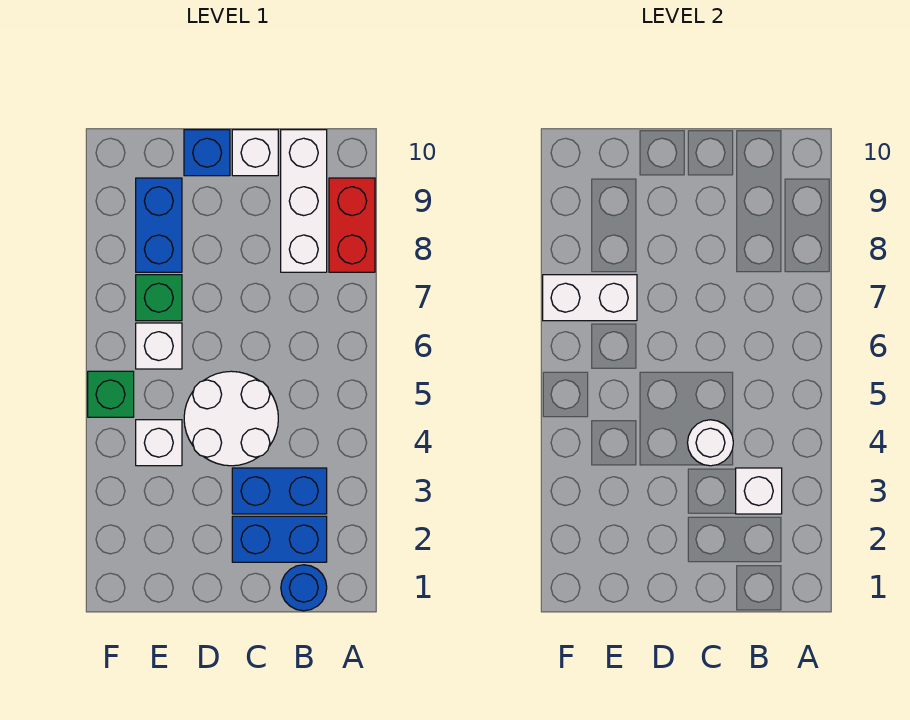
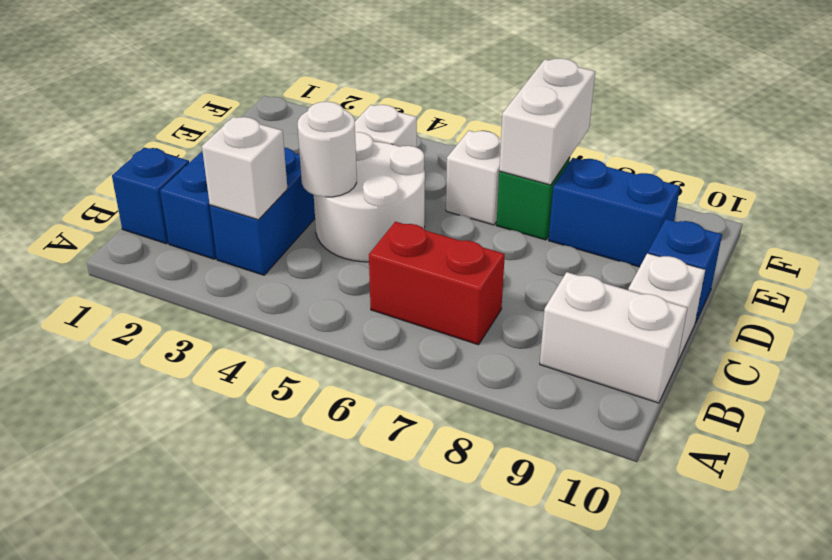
red 1x2 brick [329,178,375,272] -> red 1x2 brick moved to [369,222,505,345]
blue 1x1 round brick [281,565,327,611] -> blue 1x1 brick [112,147,189,244]
white 1x3 brick [281,130,327,272] -> white 1x2 brick [540,272,687,403]
green 1x1 brick [88,371,134,417] -> none

